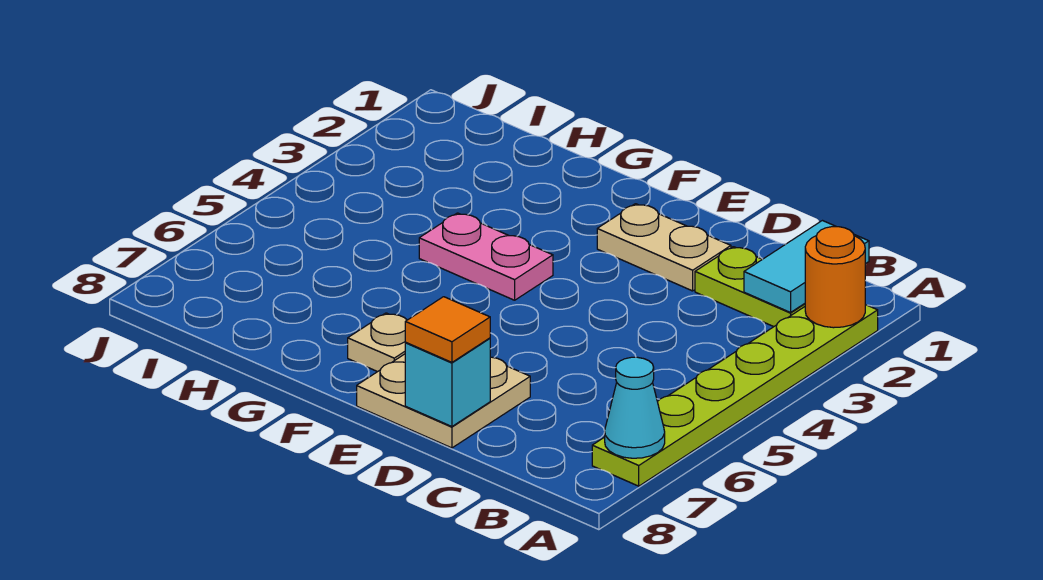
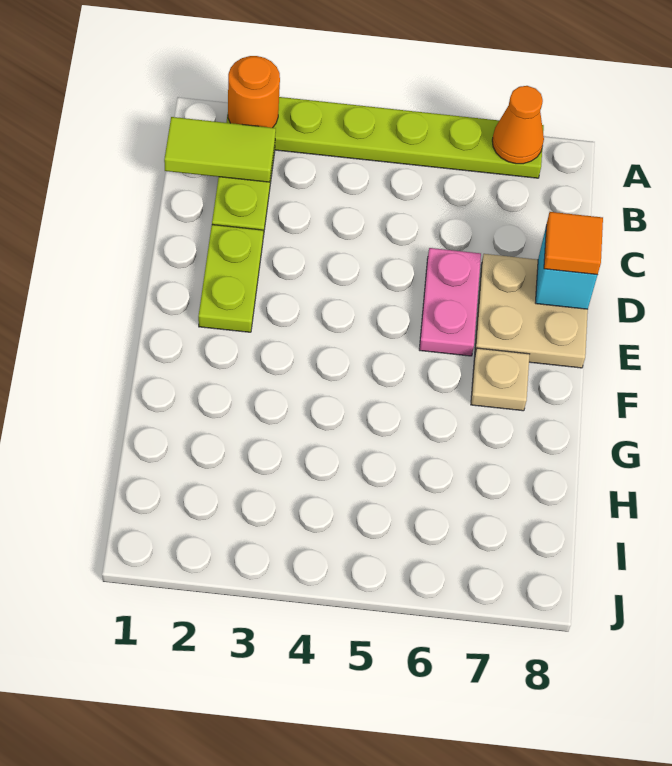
cyan 1x1 cone [605,357,665,458] -> orange 1x1 cone [492,86,544,164]
cyan 1x2 tile [744,221,869,312] -> lime 1x2 tile [164,117,276,182]
tan 1x2 plate [597,204,731,291] -> lime 1x2 plate [198,225,263,332]
pink 1x2 plate [419,213,553,300] -> pink 1x2 plate moved to [419,248,481,356]

